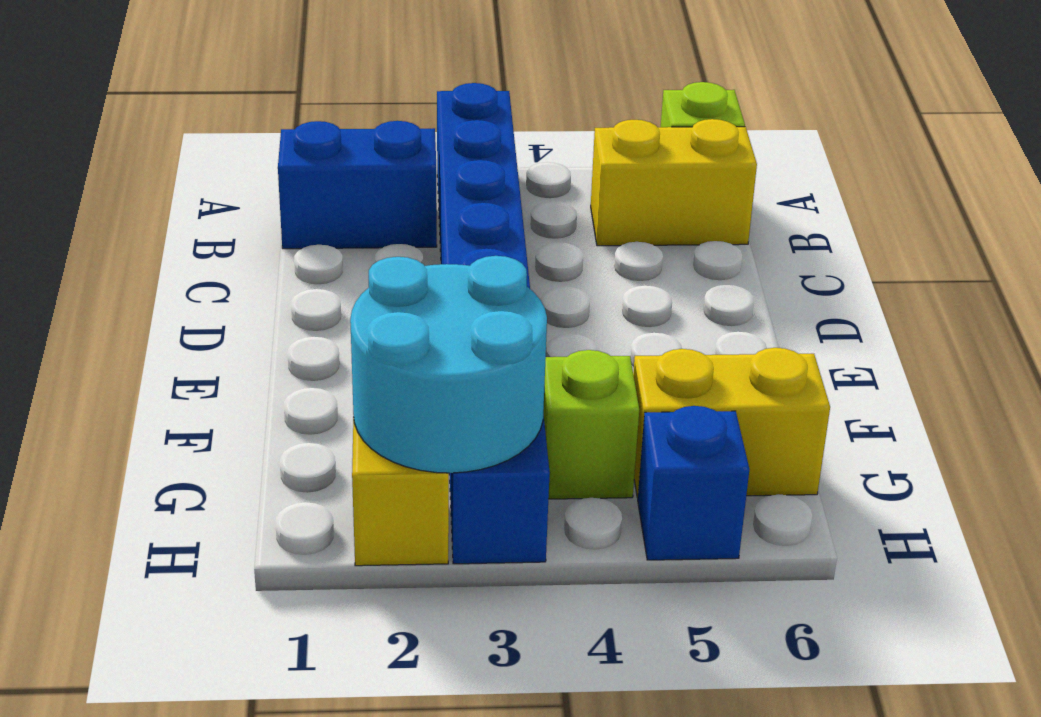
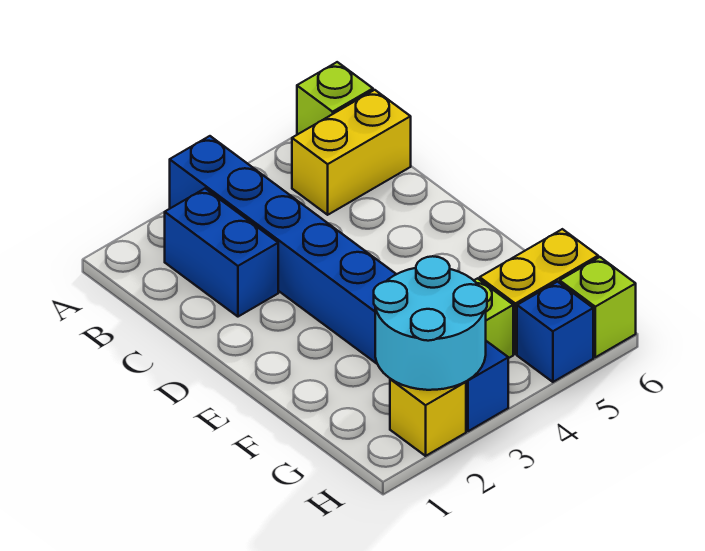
blue 1x2 brick [278,121,437,249] -> blue 1x2 brick turned to [165,189,278,317]
none -> lime 1x1 brick [560,257,636,357]

